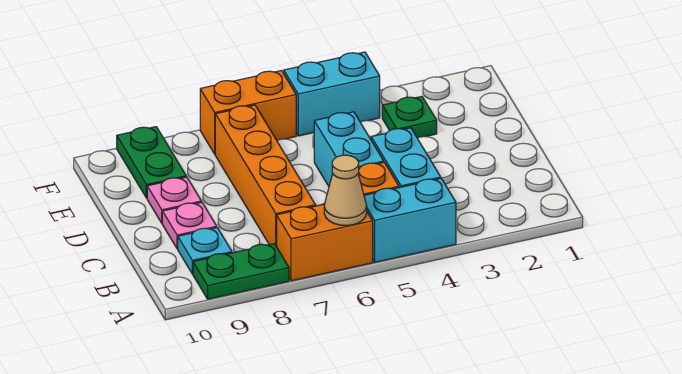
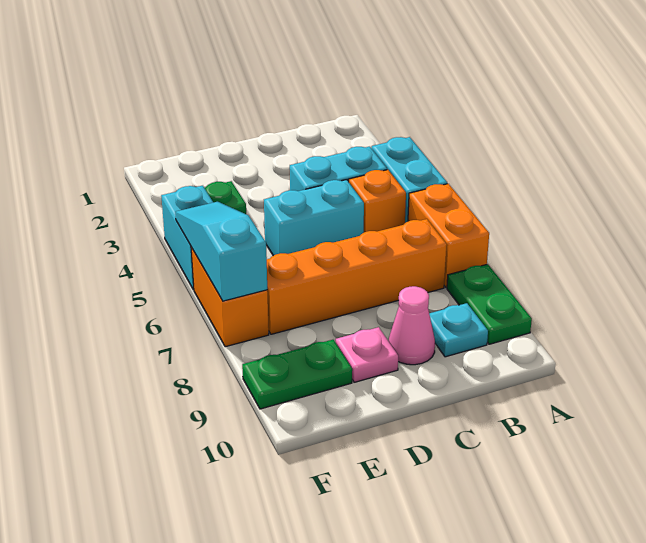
tan 1x1 cone [324,155,367,226] -> none
pink 1x1 plate [162,202,217,249] -> pink 1x1 cone [389,286,435,365]
none -> cyan 1x3 slope [175,202,267,301]

